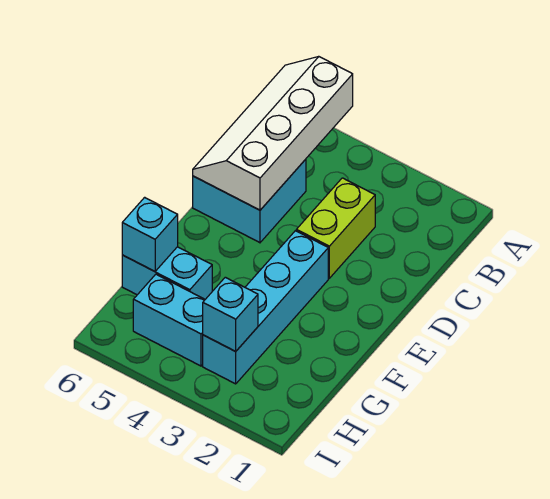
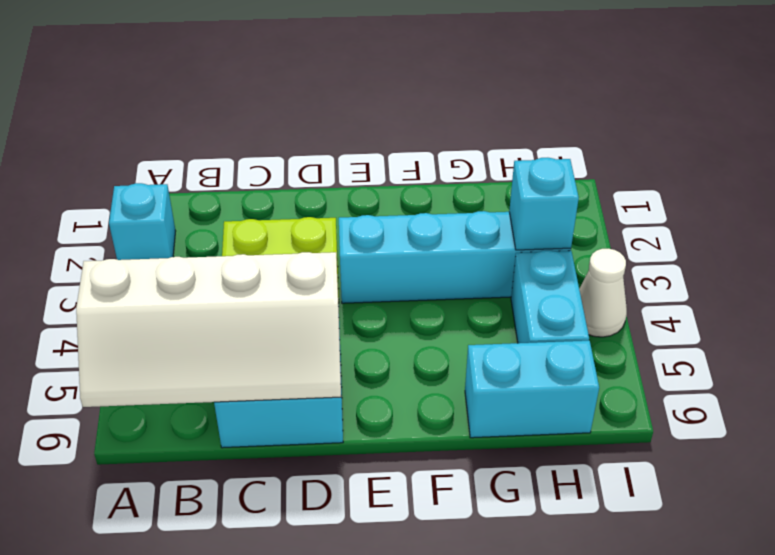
cyan 1x2 brick [122,247,212,299] -> cyan 1x2 brick turned to [465,341,599,438]
cyan 1x1 brick [122,197,178,271] -> cyan 1x1 brick moved to [109,183,176,260]
none -> white 1x1 cone [579,249,627,337]

